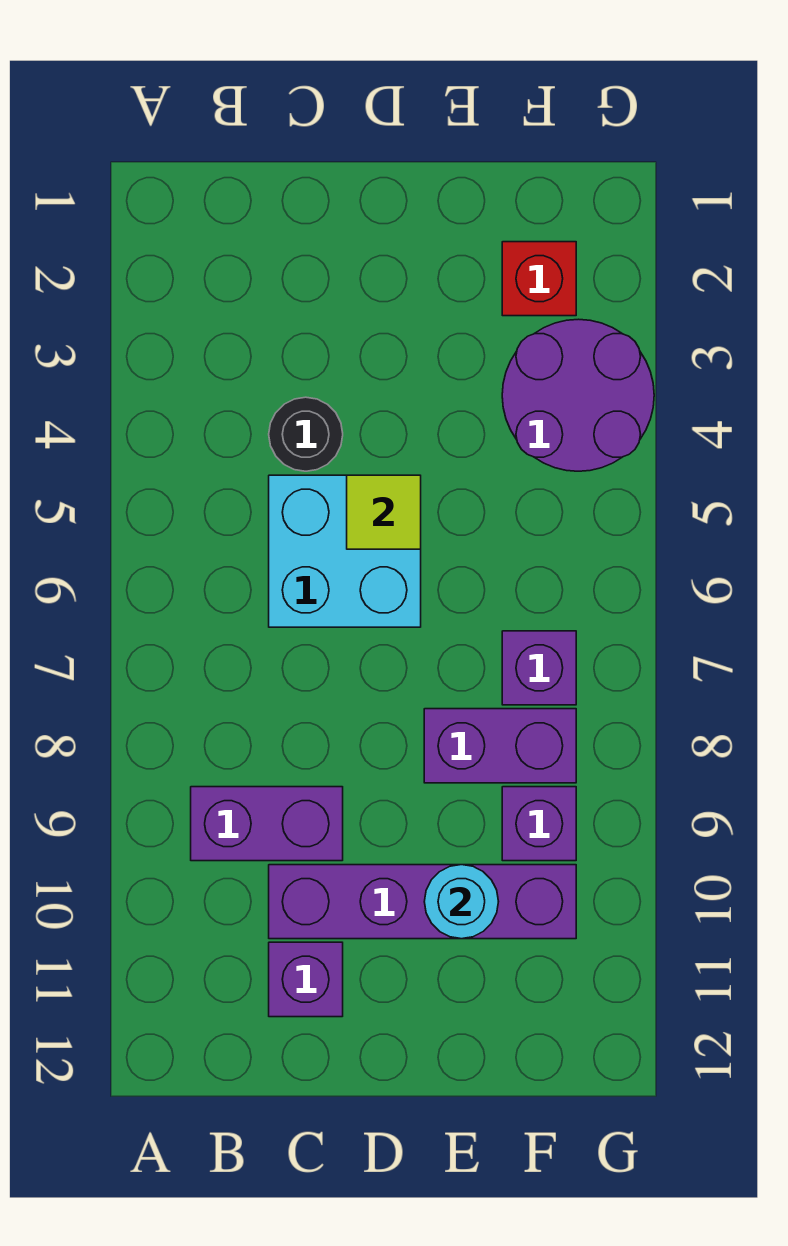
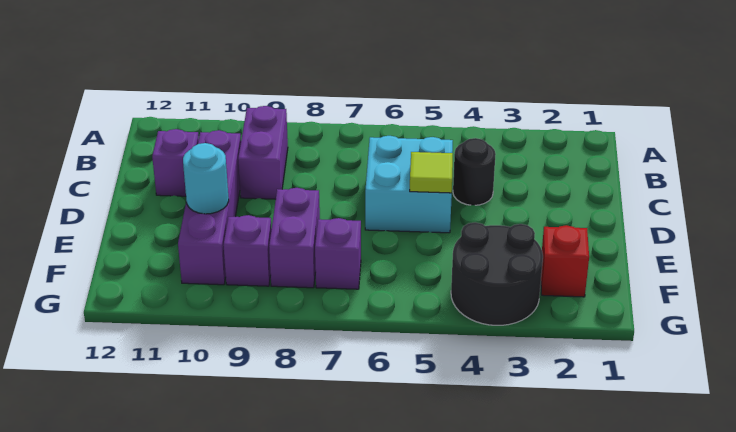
purple 2x2 round brick [502,319,654,471] -> black 2x2 round brick [451,222,543,325]

